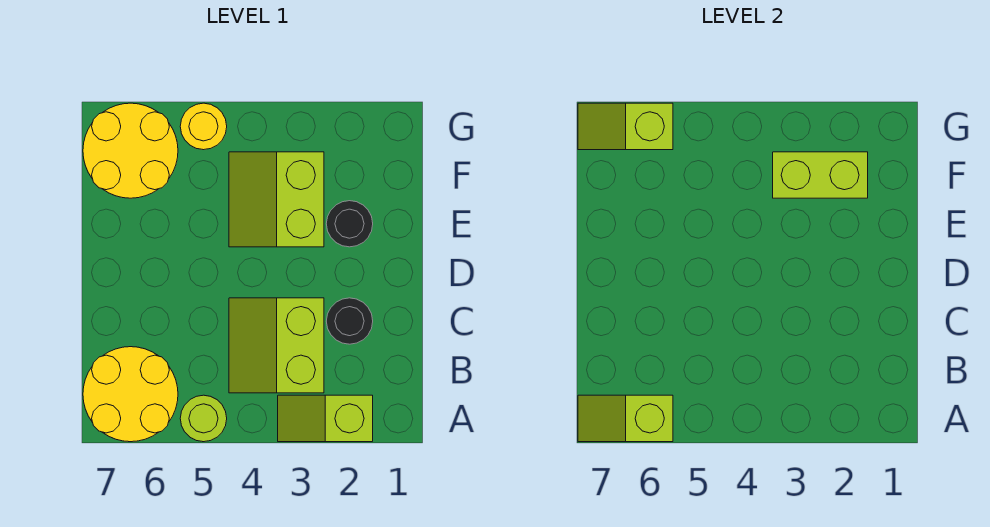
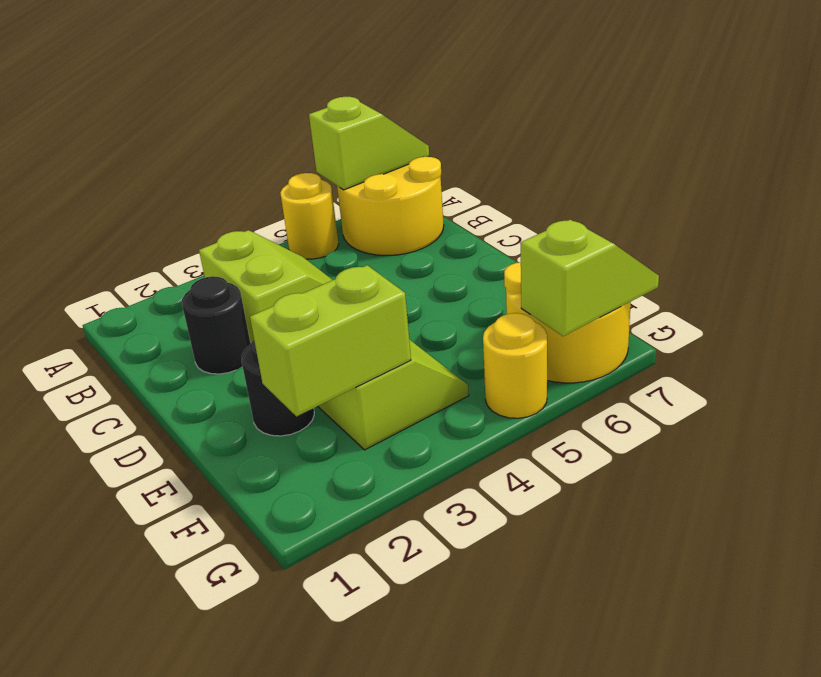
lime 1x2 slope [278,395,373,442] -> none
lime 1x1 round brick [180,395,227,442] -> yellow 1x1 round brick [280,173,339,259]

